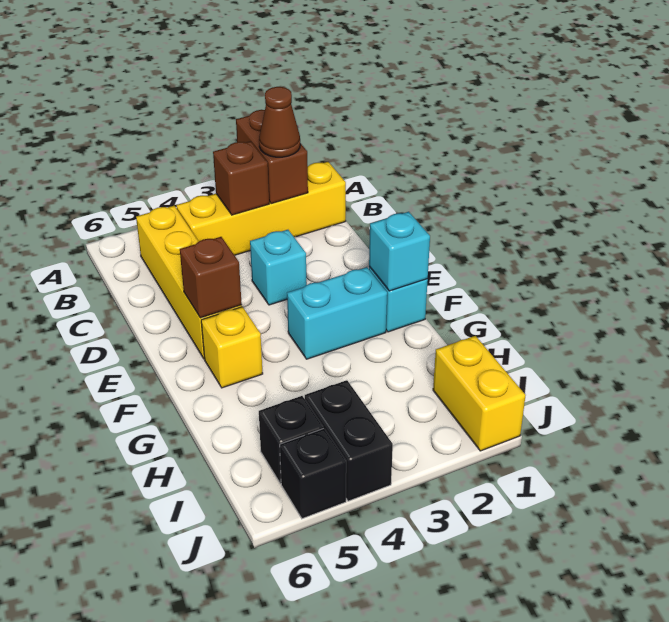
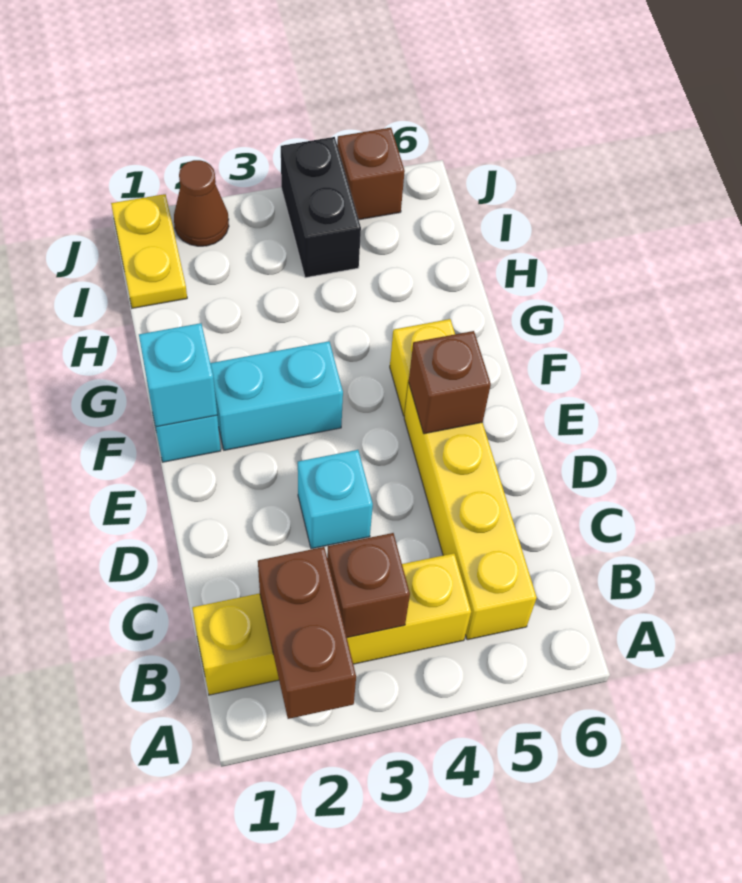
brown 1x1 cone [259,87,300,157] -> brown 1x1 cone moved to [174,160,229,246]
yellow 1x2 brick [433,336,526,451] -> yellow 1x2 plate [111,194,187,308]
black 1x1 brick [259,396,323,484] -> none
black 1x1 brick [280,428,346,519] -> brown 1x1 brick [337,128,405,220]

